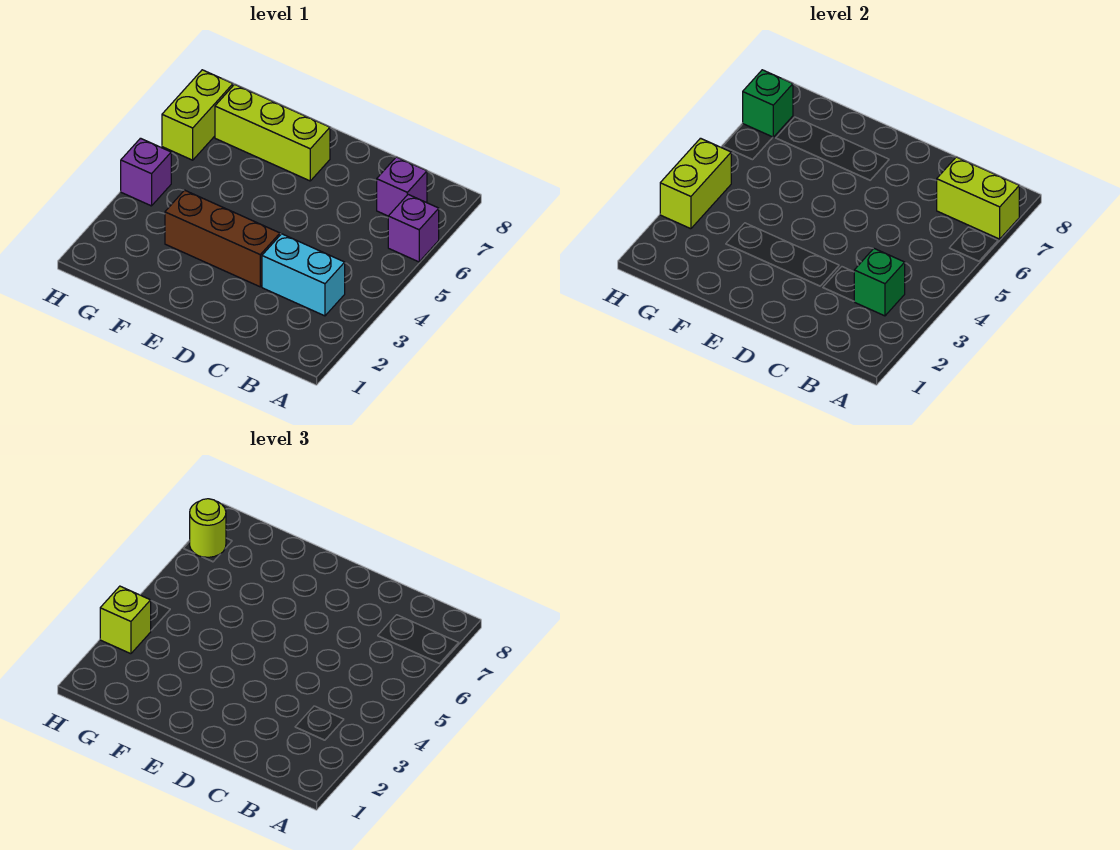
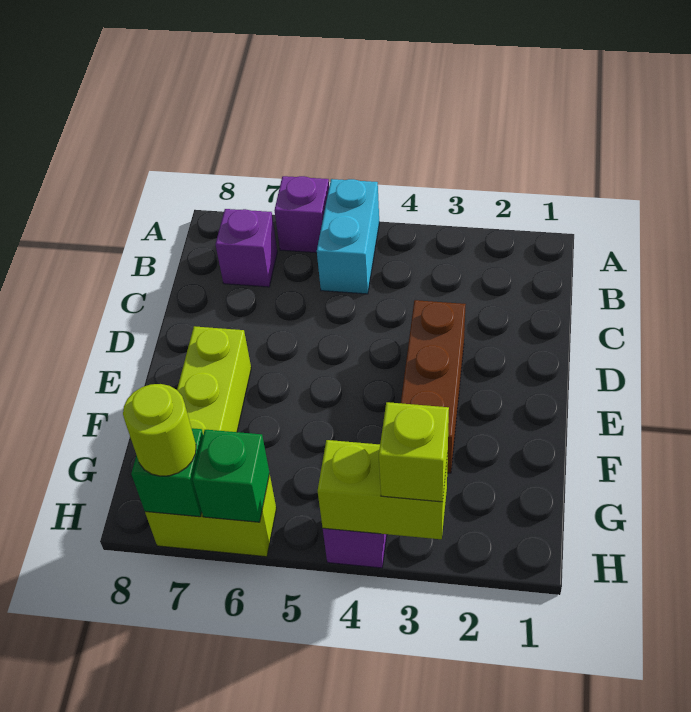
lime 1x2 brick [937,157,1019,239] -> none
cyan 1x2 brick [262,234,345,316] -> cyan 1x2 brick moved to [317,179,379,294]
green 1x1 brick [854,249,905,316] -> green 1x1 brick moved to [193,430,270,522]

